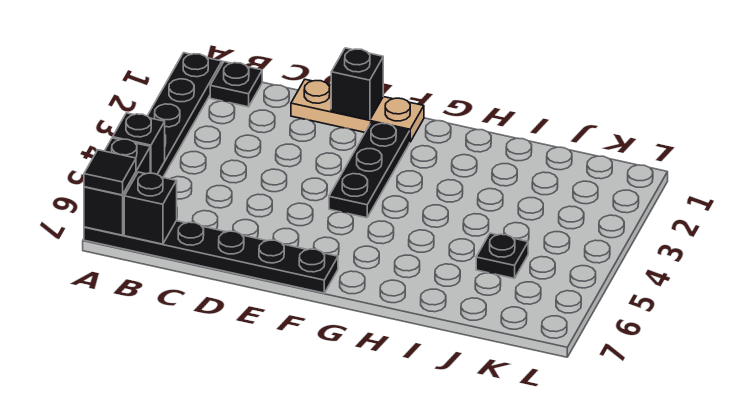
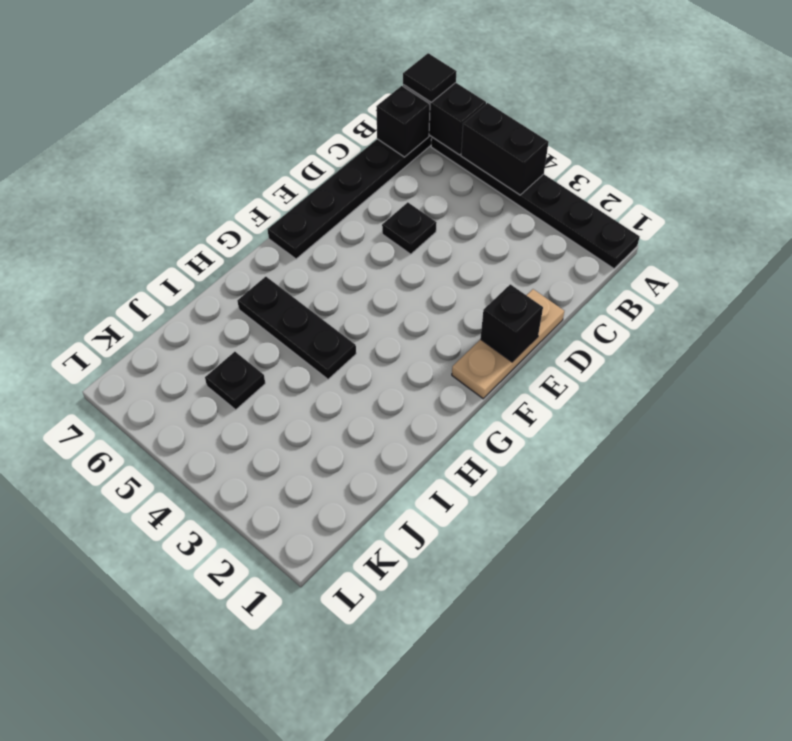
black 1x1 brick [113,113,165,174] -> black 1x2 brick [461,103,549,195]
black 1x1 plate [210,62,262,107] -> black 1x1 plate moved to [382,202,437,254]
black 1x3 plate [329,122,410,218] -> black 1x3 plate moved to [237,277,356,379]

